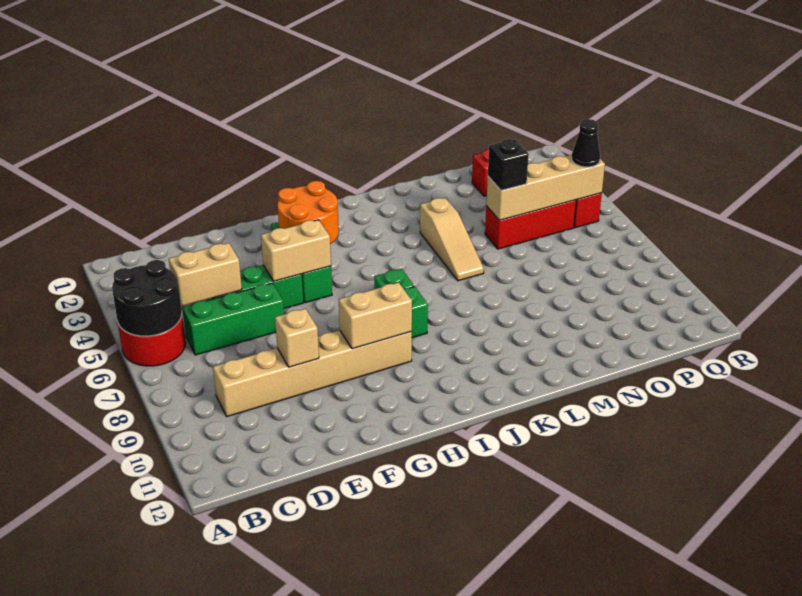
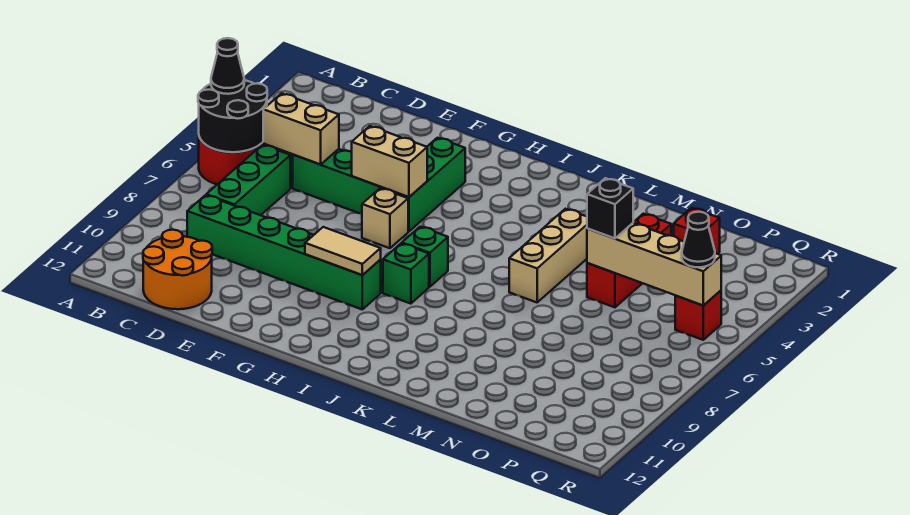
none -> black 1x1 cone [211,38,244,94]
green 1x3 brick [182,283,284,355] -> green 1x3 brick turned to [206,145,290,215]
tan 1x6 brick [213,330,412,417] -> green 1x6 brick [187,195,381,309]
tan 1x1 brick [275,309,319,367] -> tan 1x1 brick moved to [362,188,408,248]
orange 2x2 round brick [277,181,339,244] -> orange 2x2 round brick moved to [143,230,212,309]
tan 1x2 brick [339,283,412,349] -> tan 1x2 tile [305,227,381,275]
tan 1x3 slope [420,198,484,281] -> tan 1x3 brick [509,209,587,302]
red 1x3 brick [485,200,576,249] -> red 1x3 brick turned to [587,214,671,307]

